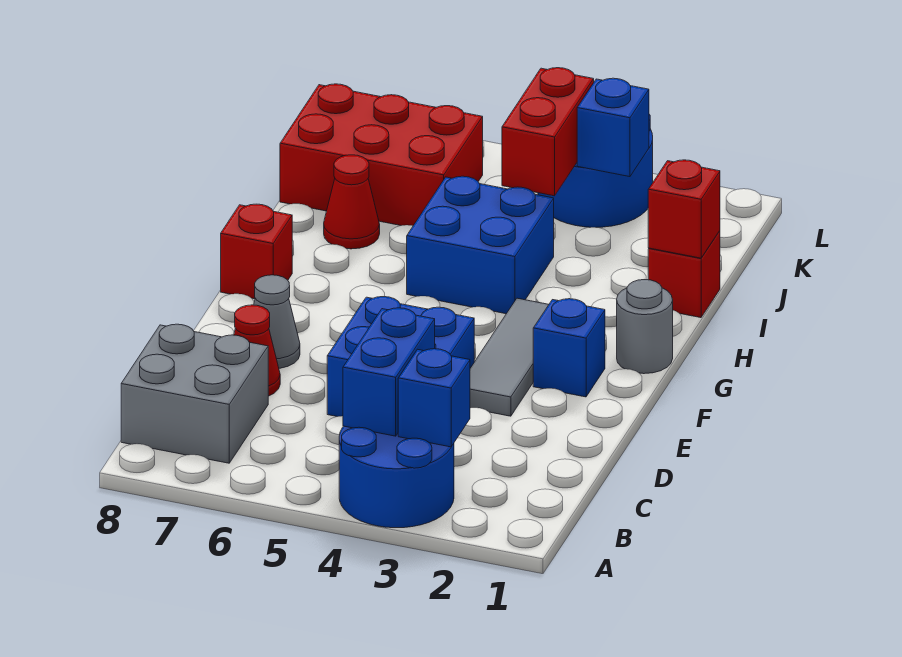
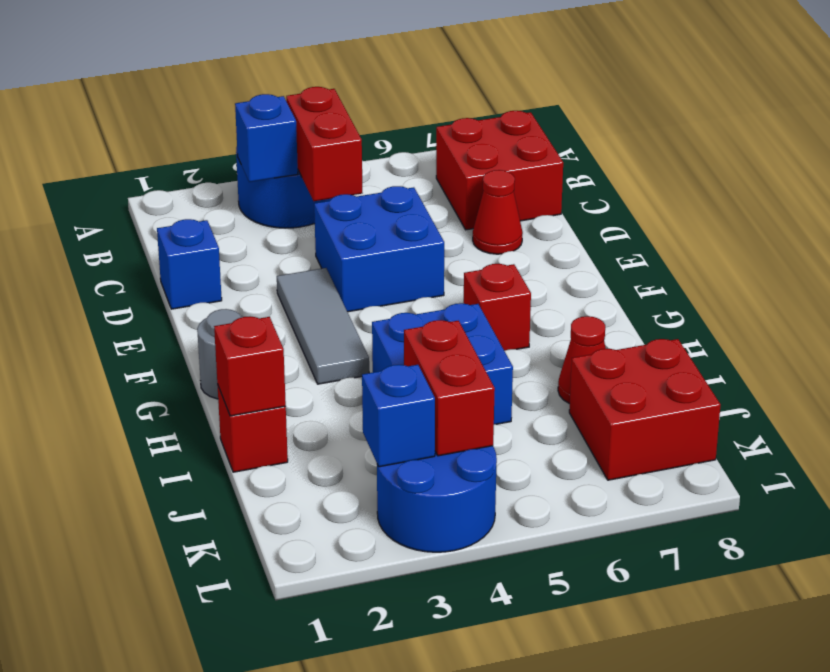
blue 1x2 brick [343,308,435,436] -> red 1x2 brick [286,87,362,201]
grey 2x2 brick [121,324,268,463] -> red 2x2 brick [436,111,563,230]
grey 1x1 cone [254,275,300,368] -> none
blue 1x1 brick [533,299,605,397] -> blue 1x1 brick moved to [157,219,222,309]
red 1x1 brick [221,204,292,299] -> red 1x1 brick moved to [463,264,531,351]
red 2x3 brick [280,84,483,226] -> red 2x2 brick [569,339,721,480]

